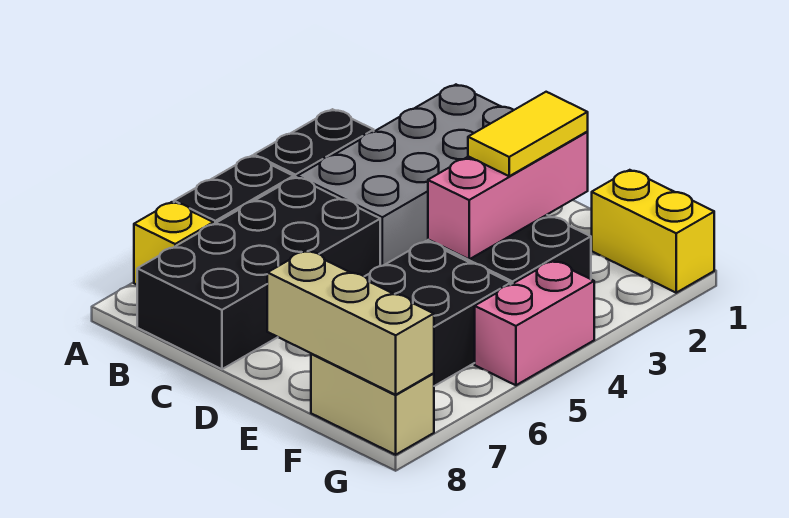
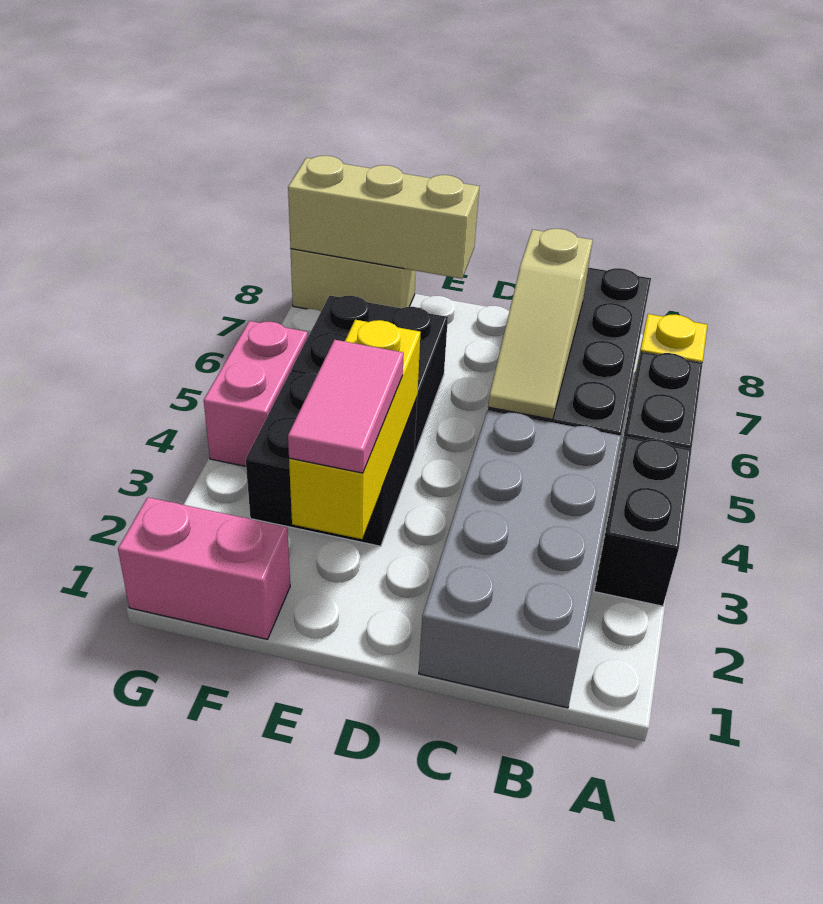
none -> tan 1x3 slope [488,229,593,419]
pink 1x3 brick [428,132,588,259] -> yellow 1x3 brick [289,320,421,539]
yellow 1x2 tile [468,92,588,176] -> pink 1x2 tile [288,340,404,473]
yellow 1x2 brick [592,170,714,293] -> pink 1x2 brick [118,497,290,639]

